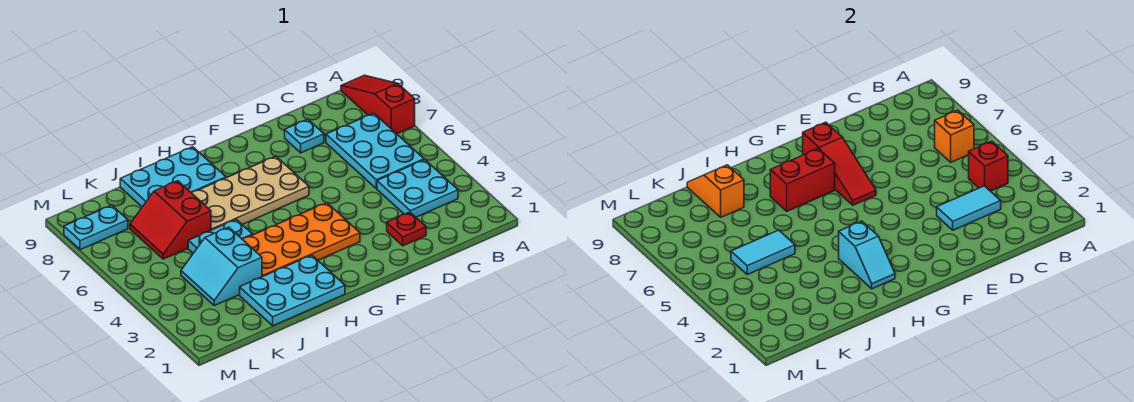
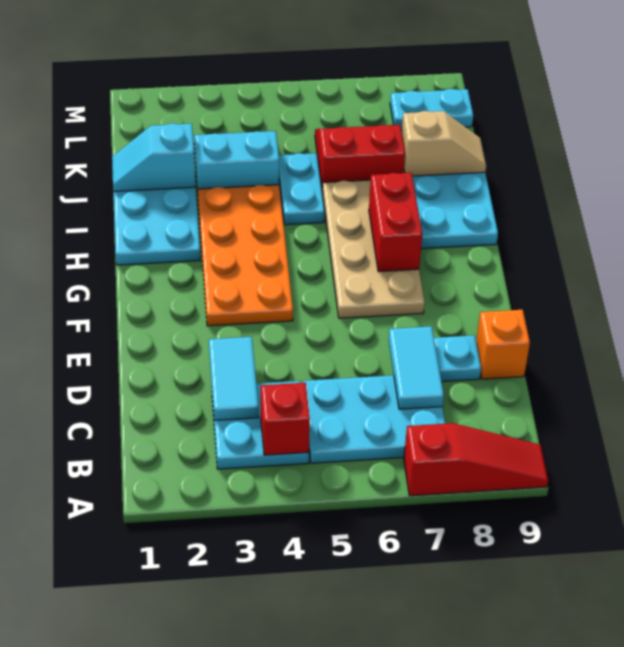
orange 1x1 brick [935,110,974,162] -> orange 1x1 brick moved to [476,310,530,379]
red 1x1 plate [387,212,426,246] -> none
red 1x3 slope [803,122,876,205] -> none
cyan 1x2 slope [839,221,895,289] -> cyan 1x2 slope moved to [112,123,196,191]
cyan 1x2 tile [731,230,795,274] -> cyan 1x2 tile moved to [388,326,444,409]
orange 1x2 slope [687,165,744,217] -> tan 1x2 slope [402,111,486,176]
cyan 1x2 plate [64,205,128,250] -> cyan 1x2 plate turned to [390,89,473,130]

